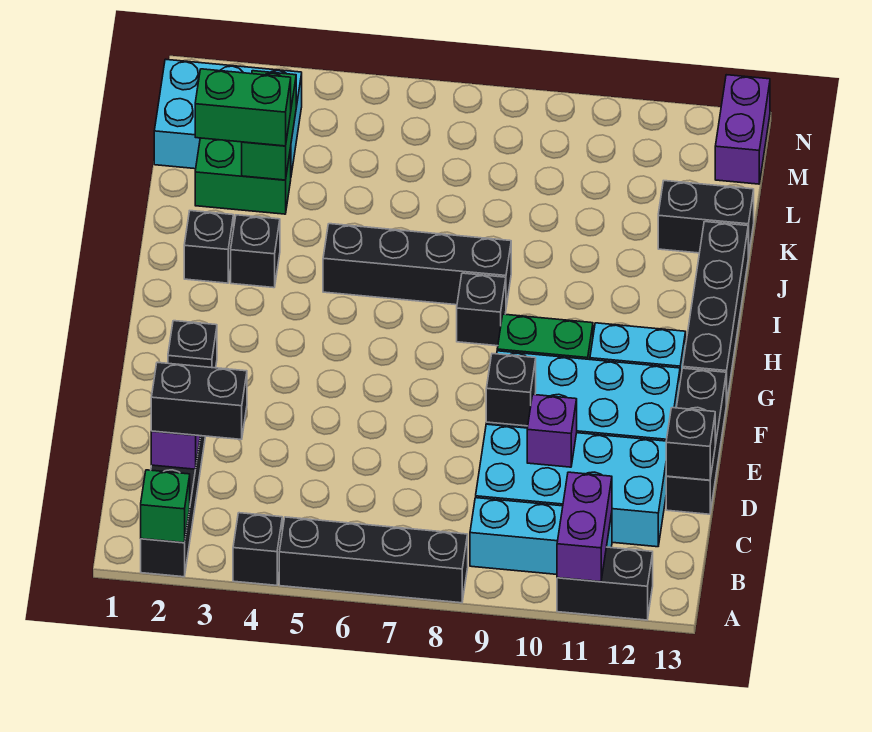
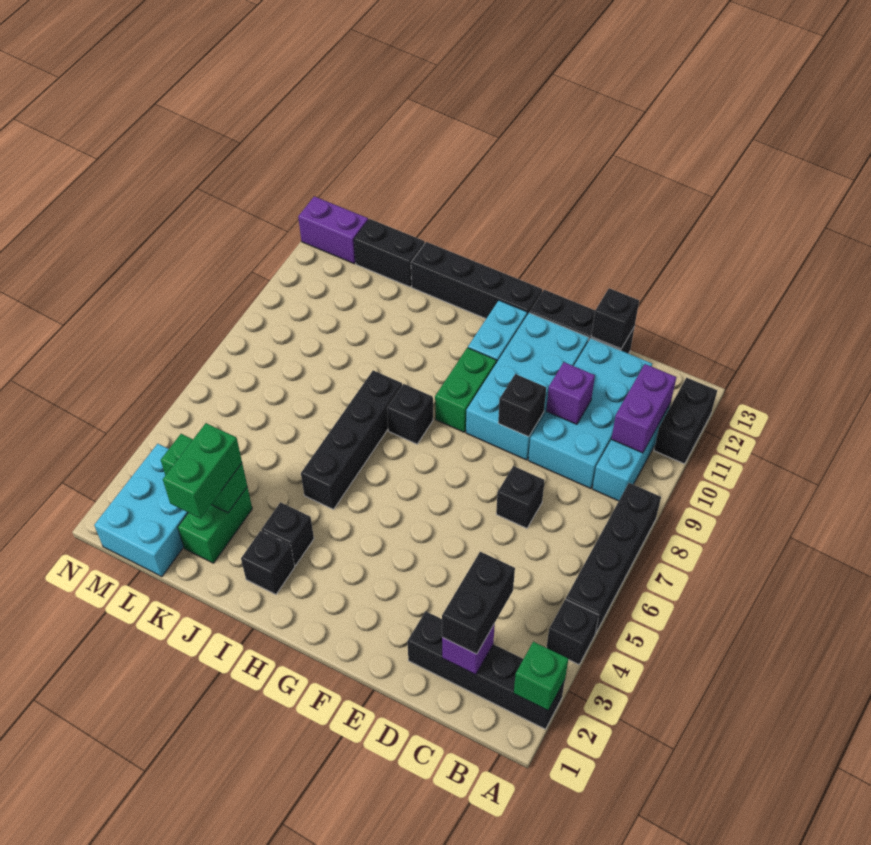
purple 1x2 brick [557,472,612,582] -> purple 1x2 brick turned to [611,364,676,453]
black 1x1 brick [168,321,217,368] -> black 1x1 brick moved to [496,466,545,528]
black 1x2 brick [658,181,754,257] -> black 1x2 brick turned to [354,219,425,287]

